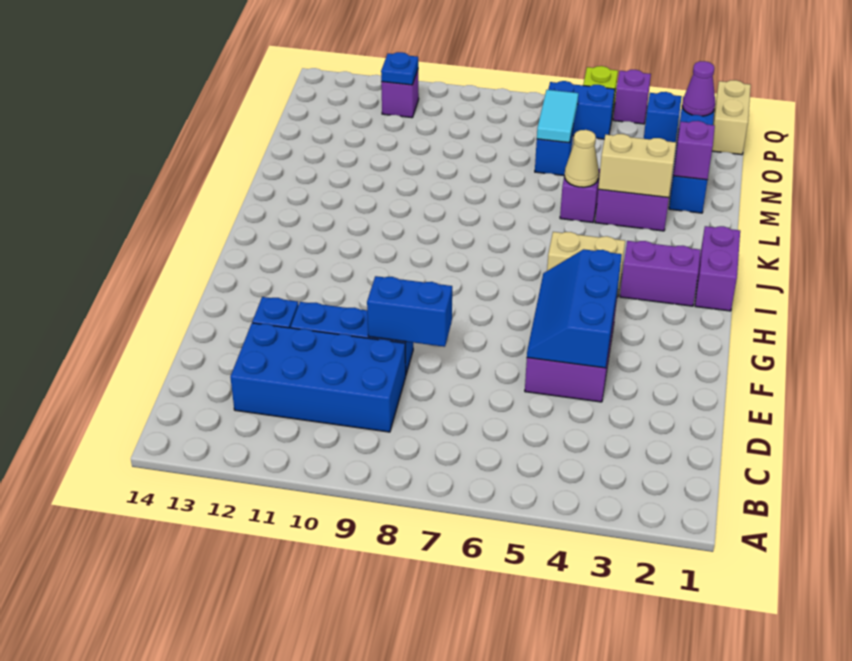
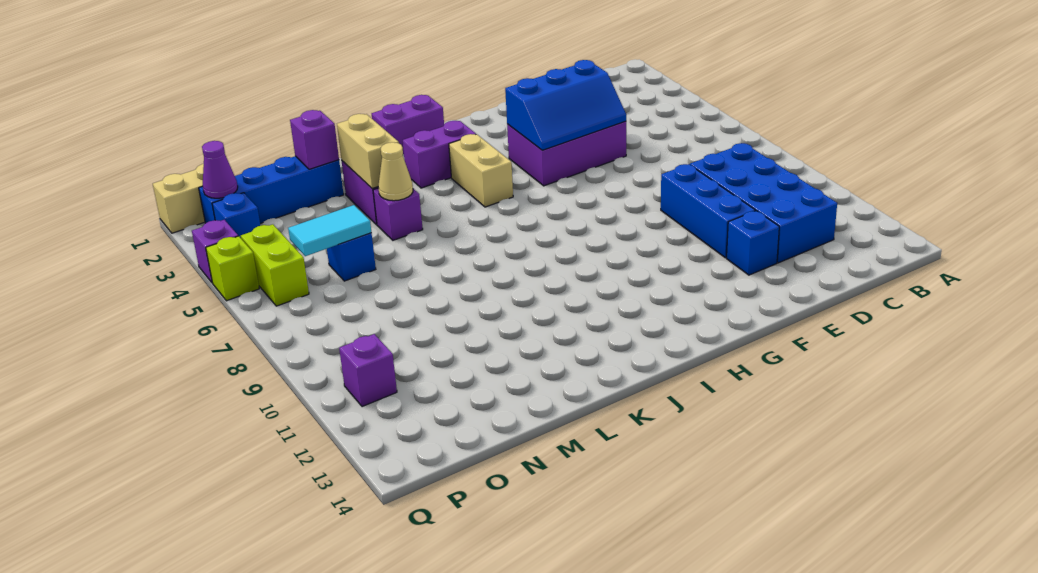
blue 1x2 brick [367,276,452,347] -> none
purple 1x2 brick [620,241,701,306] -> purple 1x2 brick turned to [403,121,476,188]
blue 1x2 brick [548,81,615,139] -> lime 1x2 brick [241,224,309,306]
blue 1x1 plate [381,52,418,85] -> none

